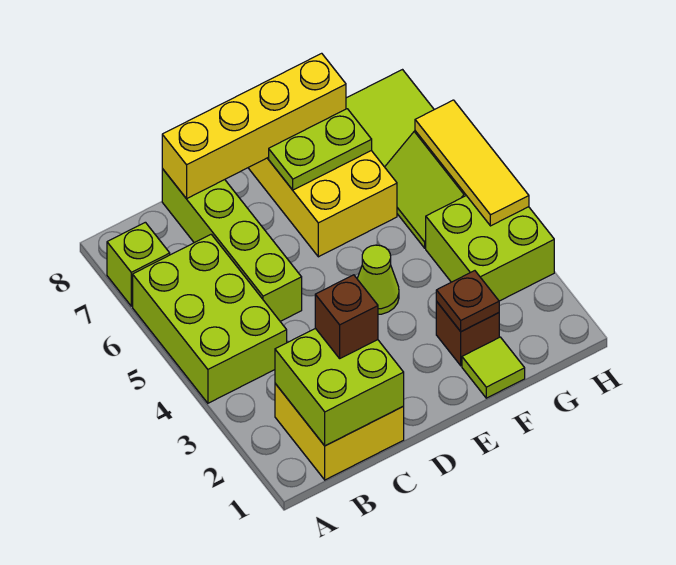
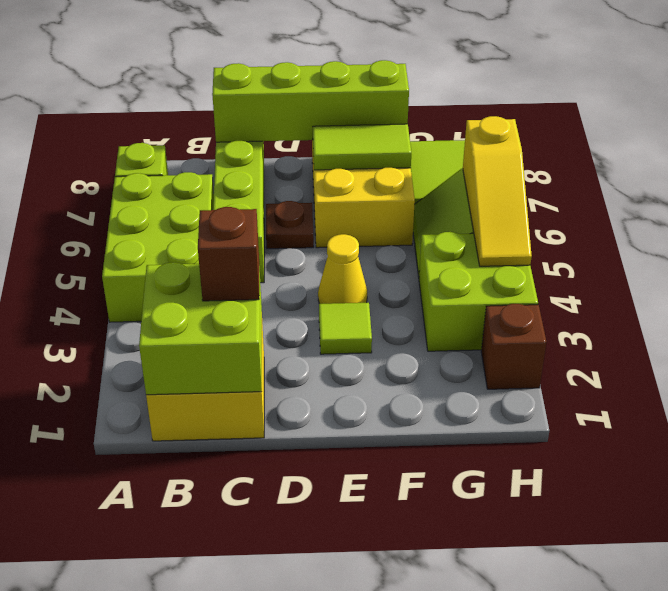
yellow 1x4 brick [162,53,346,199] -> lime 1x4 brick [212,60,409,142]
lime 1x1 cone [357,245,399,314] -> yellow 1x1 cone [318,234,367,304]
lime 1x2 plate [269,109,372,190] -> lime 1x2 tile [313,124,411,170]
lime 1x1 tile [462,337,525,398] -> lime 1x1 tile moved to [319,303,372,354]
brown 1x1 brick [436,302,499,366] -> brown 1x1 brick moved to [481,304,547,389]
brown 1x1 plate [436,271,499,332] -> brown 1x1 plate moved to [266,201,314,249]
yellow 1x3 tile [415,100,529,226] -> yellow 1x3 slope [463,116,532,266]

